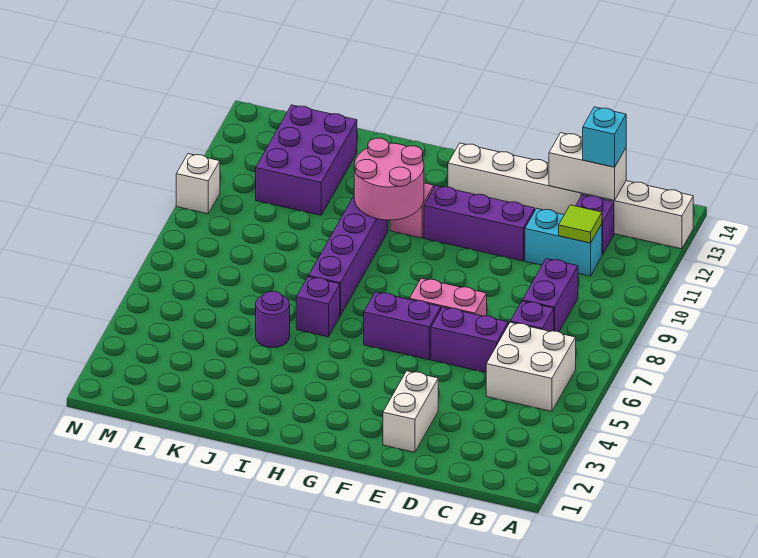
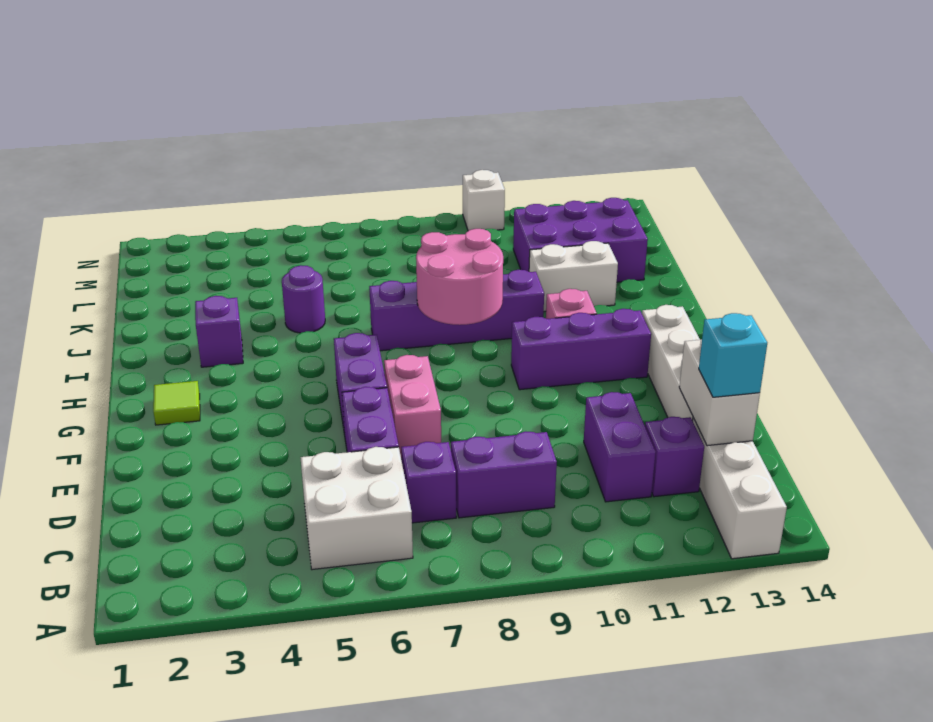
cyan 1x2 brick [525,208,602,276] -> purple 1x2 brick [584,392,656,502]
lime 1x1 tile [559,205,602,243] -> lime 1x1 tile moved to [153,381,200,425]
white 1x2 brick [383,371,438,452] -> white 1x2 brick moved to [529,241,618,312]
purple 1x3 brick [424,186,535,261] -> purple 1x3 brick turned to [511,309,651,390]
pink 2x2 round brick [354,138,424,220] -> pink 2x2 round brick moved to [416,229,503,325]
purple 1x1 brick [296,277,340,337] -> purple 1x1 brick moved to [195,296,243,367]

